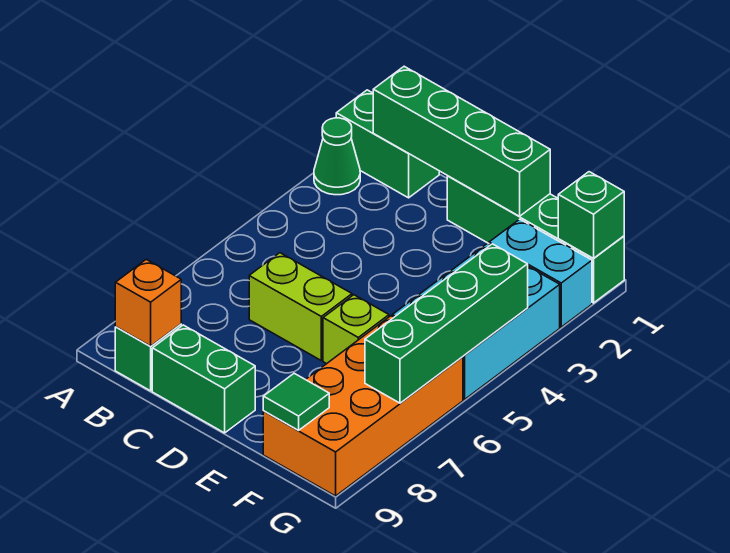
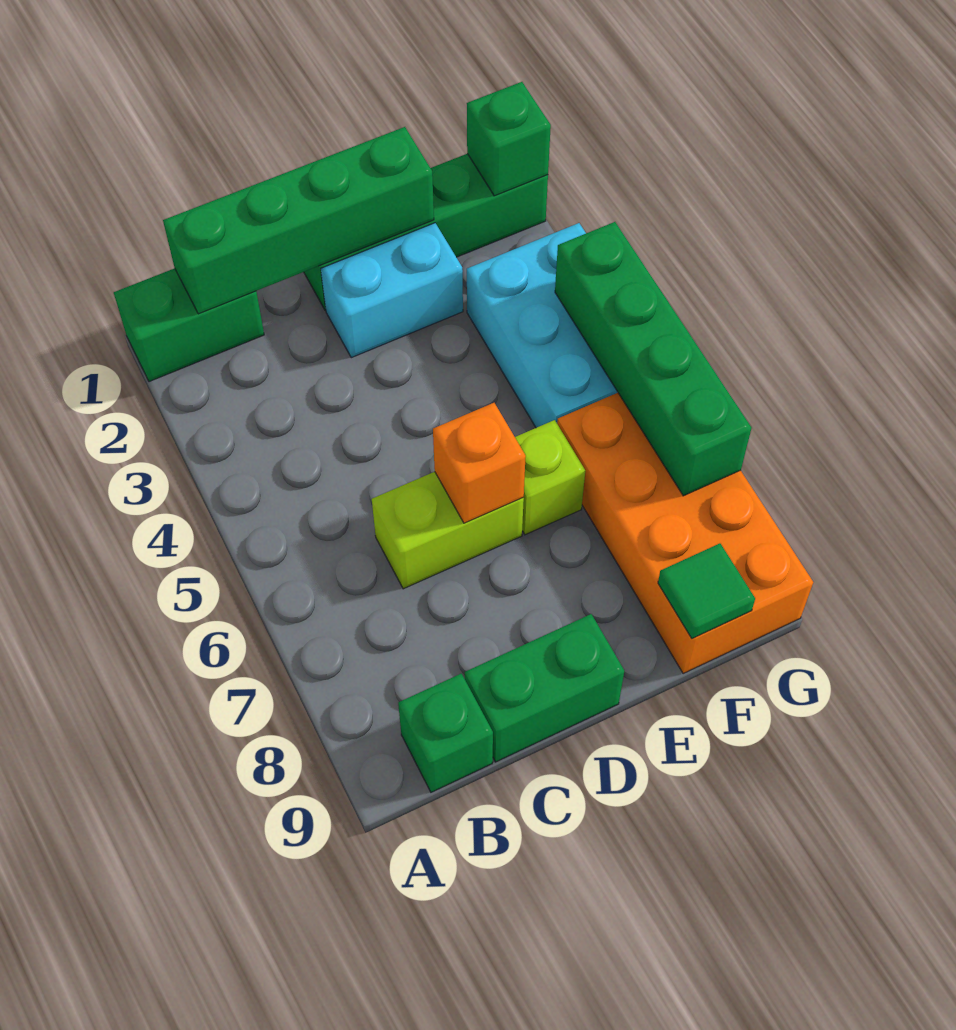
green 1x1 cone [314,118,360,195] -> none
orange 1x1 brick [115,259,181,346] -> orange 1x1 brick moved to [433,403,526,523]
cyan 1x2 brick [489,219,592,327] -> cyan 1x2 brick moved to [321,223,463,358]

